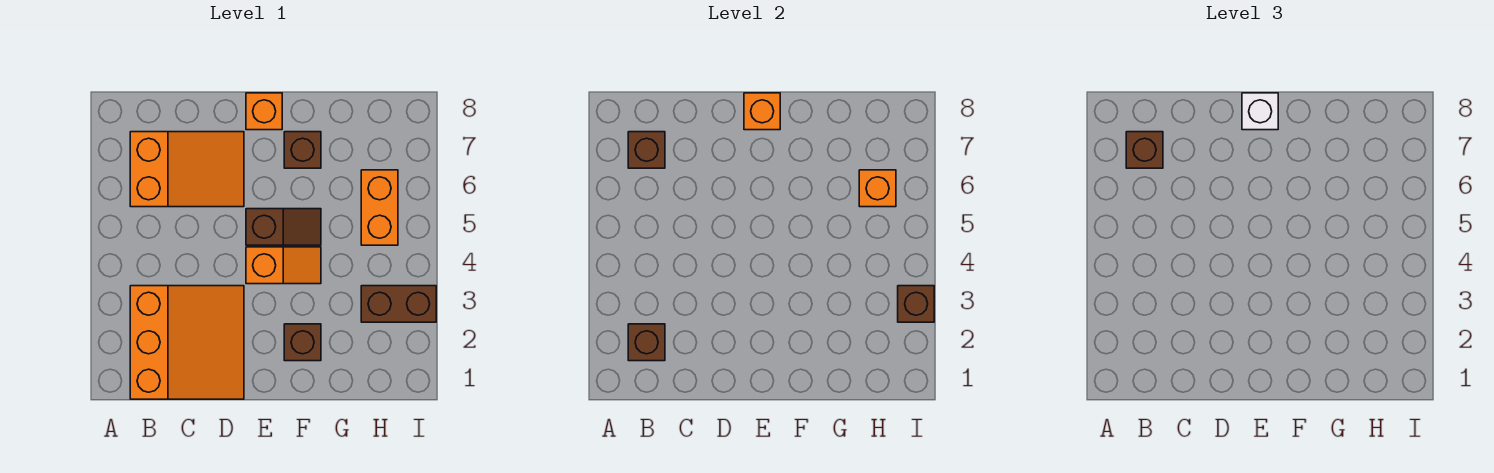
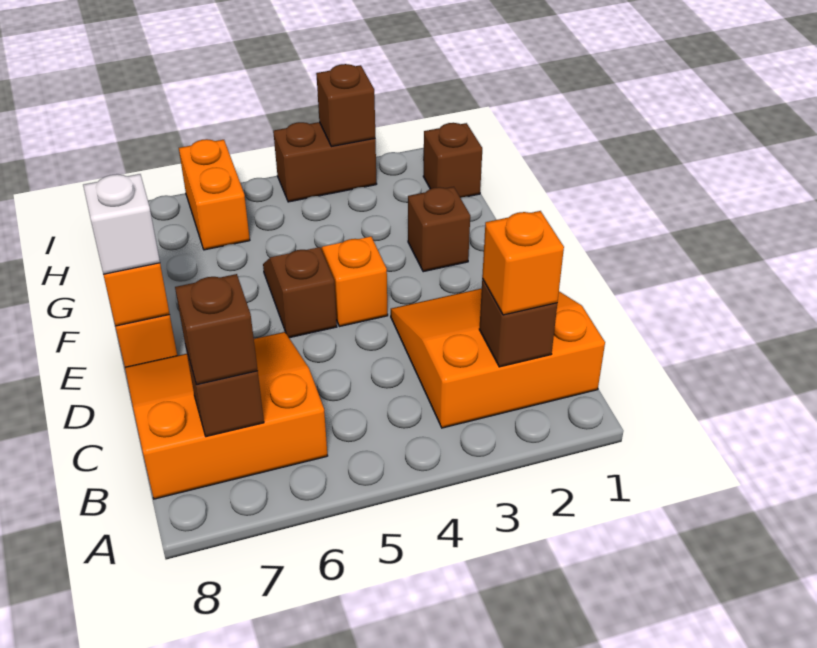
orange 2x3 slope [130,132,244,207] -> orange 3x3 slope [125,332,328,499]
brown 1x1 brick [284,132,321,168] -> brown 1x1 brick moved to [423,123,482,198]
brown 1x2 brick [361,286,436,322] -> brown 1x2 brick turned to [273,122,377,202]
orange 1x2 brick [361,170,398,245] -> orange 1x2 brick turned to [179,139,250,250]
orange 1x1 brick [859,170,896,207] -> orange 1x1 brick moved to [482,211,564,315]

